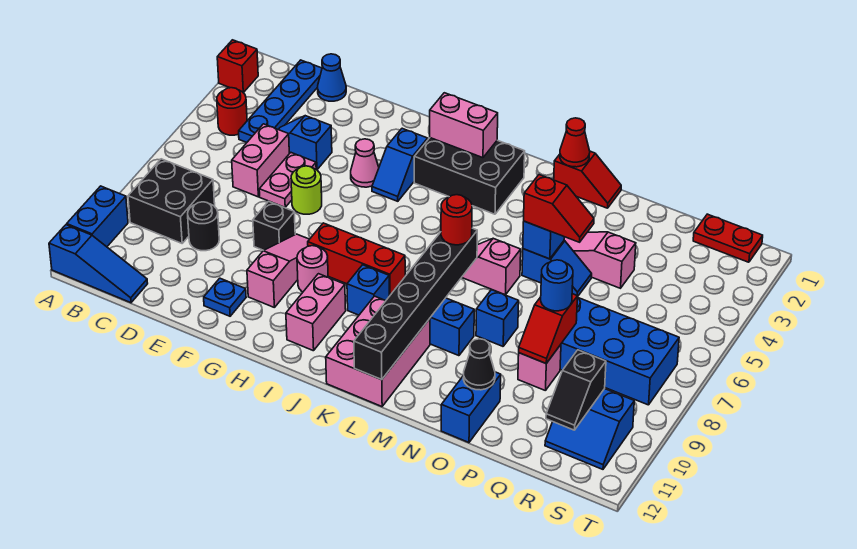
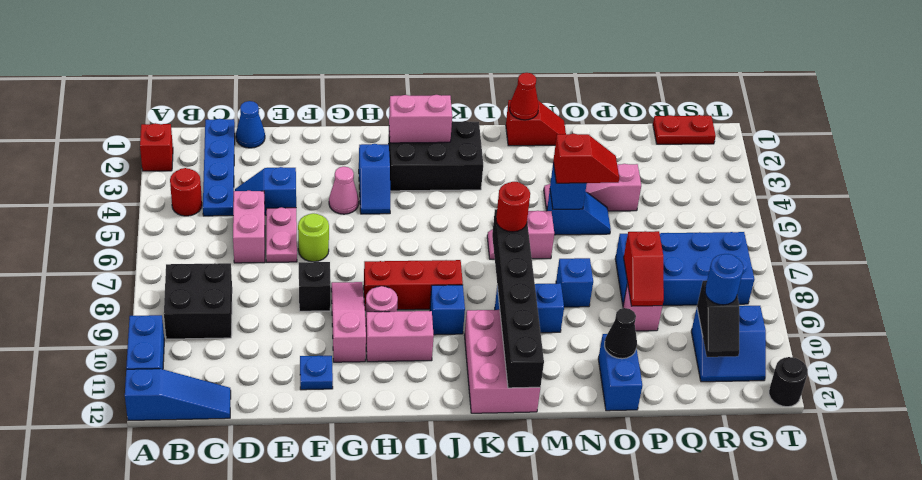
black 1x1 round brick [188,202,219,251] -> black 1x1 round brick moved to [769,357,808,407]
pink 1x2 brick [286,274,346,351] -> pink 1x2 brick turned to [366,311,434,362]
blue 1x1 round brick [541,260,573,311] -> blue 1x1 round brick moved to [705,254,743,305]

